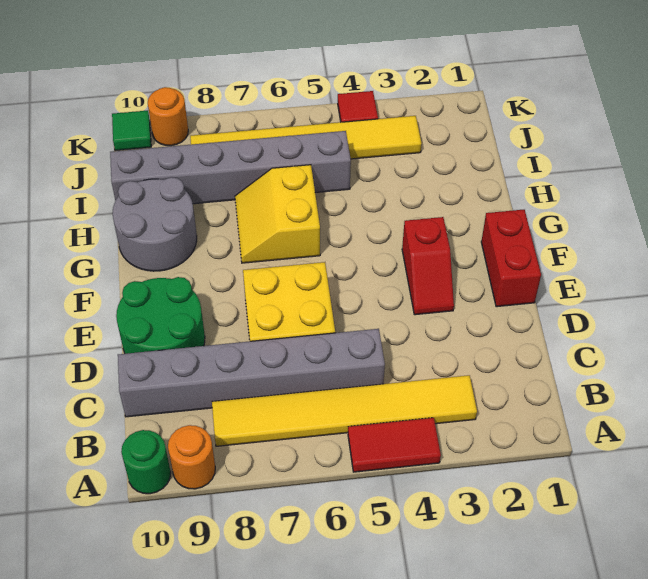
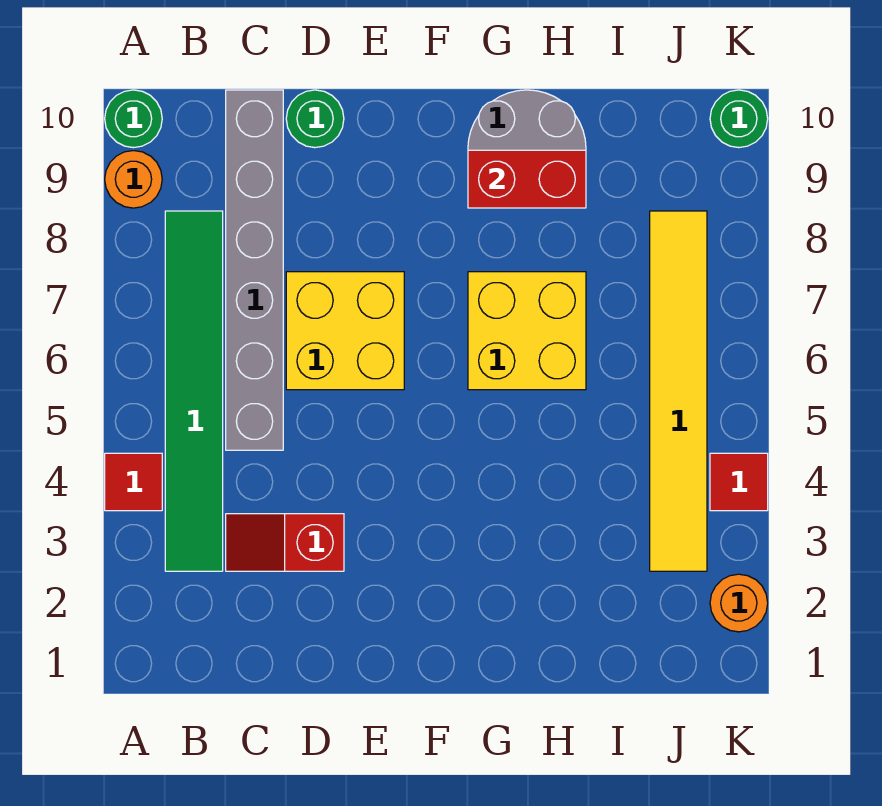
red 1x2 tile [348,418,441,472] -> red 1x1 tile [105,453,162,511]
yellow 1x6 tile [212,375,477,446] -> green 1x6 tile [165,211,223,571]
green 2x2 round brick [116,277,205,354] -> green 1x1 round brick [286,90,344,148]
red 1x2 brick [481,210,541,307] -> red 1x2 brick moved to [468,150,586,208]
red 1x2 slope [402,217,454,315] -> red 1x2 slope moved to [226,514,344,571]
yellow 2x2 slope [235,165,320,263] -> yellow 2x2 brick [468,272,586,390]
grey 1x6 brick [110,131,351,204] -> none
orange 1x1 round brick [148,87,188,146] -> orange 1x1 round brick moved to [710,574,768,632]
green 1x1 tile [112,110,151,151] -> green 1x1 round brick [710,90,768,148]

